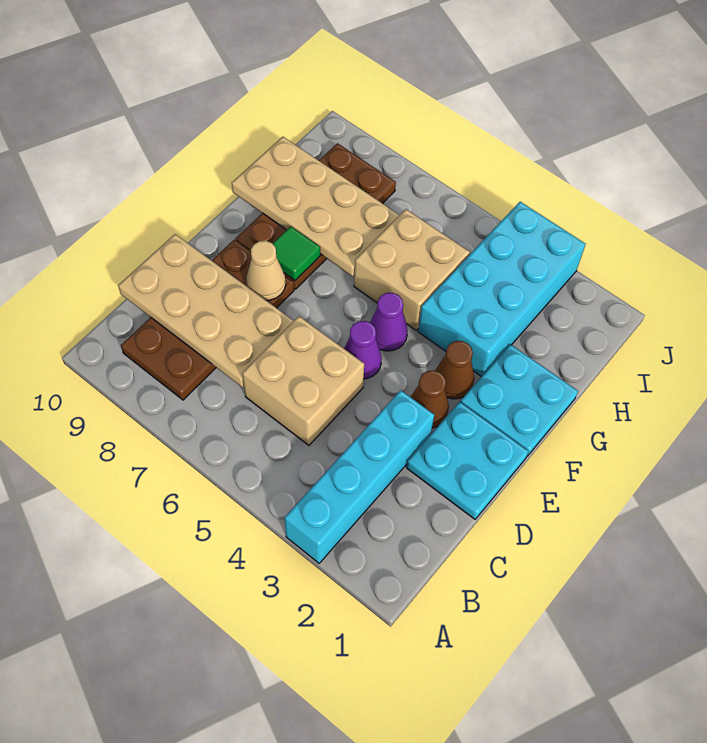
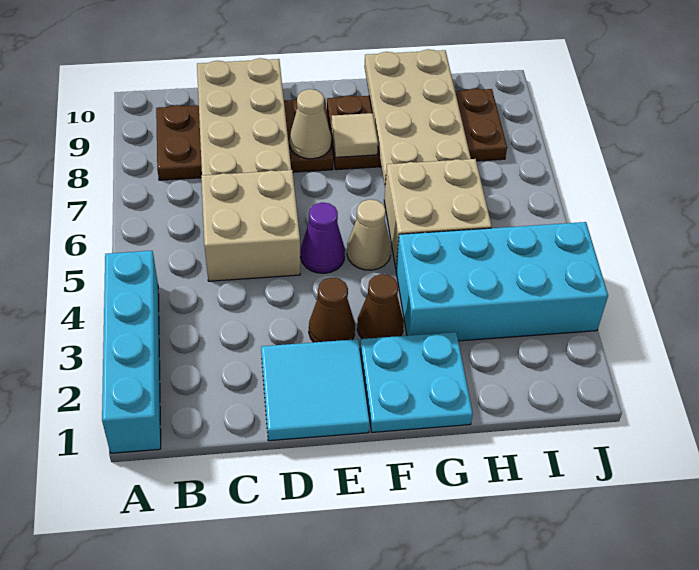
cyan 1x4 brick [285,390,434,563] -> cyan 1x4 brick turned to [102,251,161,453]
cyan 2x2 plate [406,402,528,519] -> cyan 2x2 tile [261,339,370,441]
purple 1x1 cone [370,293,408,351] -> tan 1x1 cone [347,199,391,270]
green 1x1 tile [272,226,320,280] -> tan 1x1 tile [331,113,378,157]

